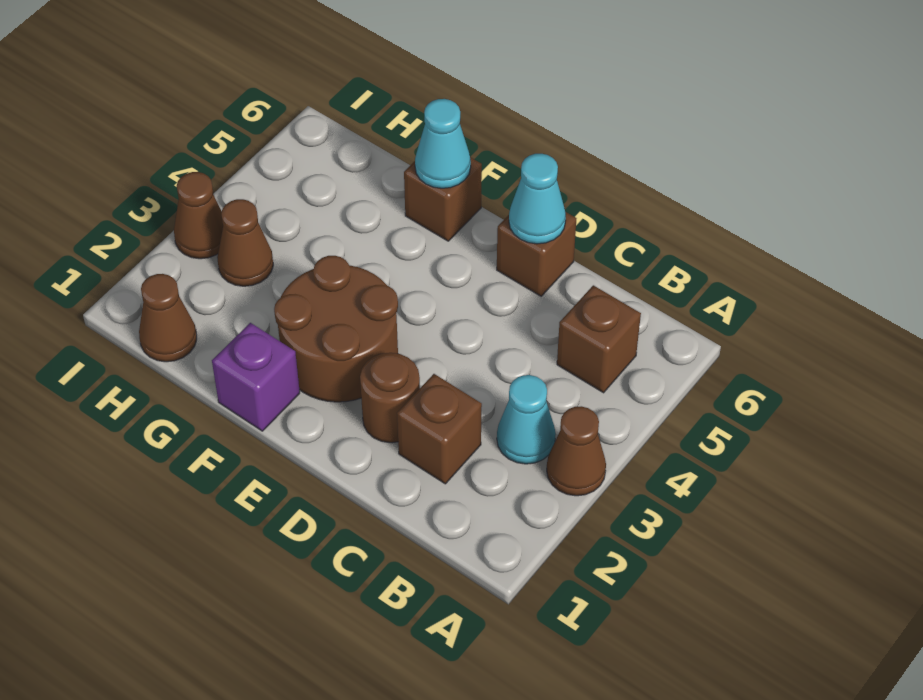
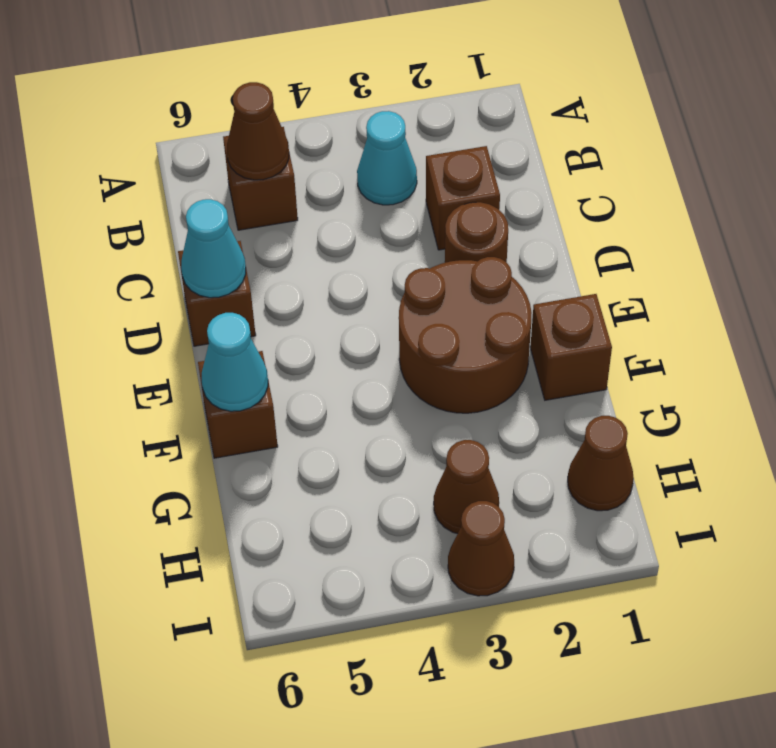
brown 1x1 cone [547,406,606,496] -> brown 1x1 cone moved to [227,82,289,180]
purple 1x1 brick [212,323,300,431] -> brown 1x1 brick [530,294,612,400]

